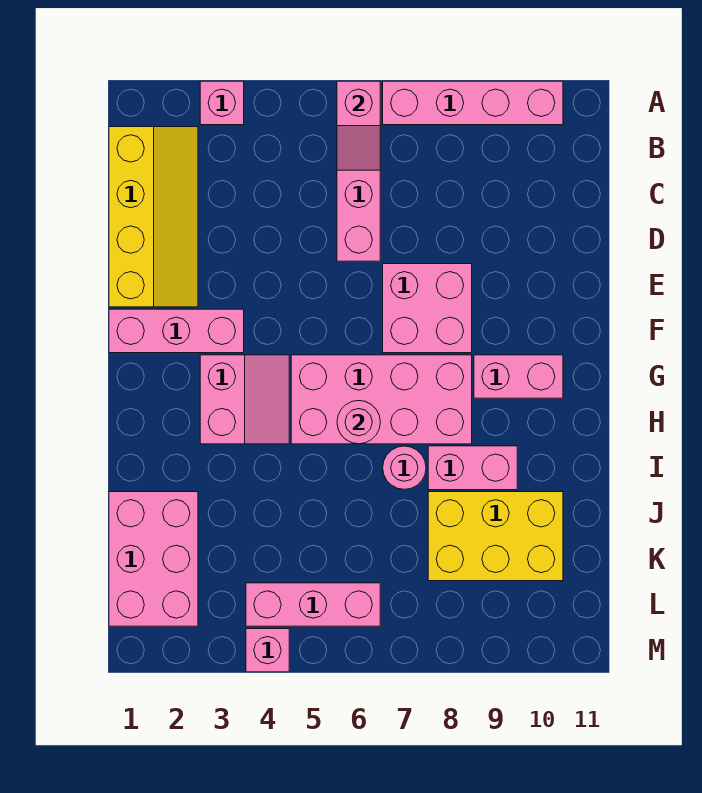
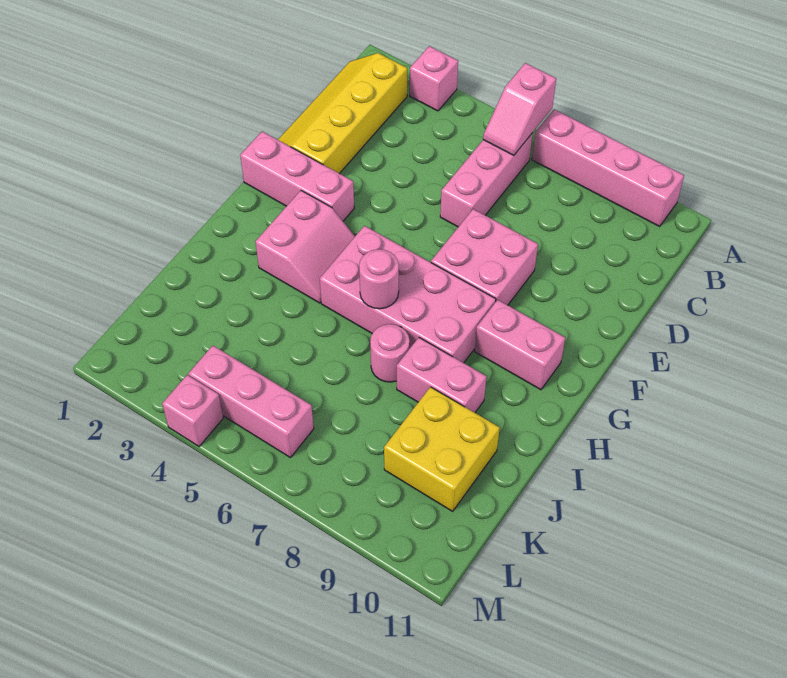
yellow 2x4 slope [109,127,198,307] -> yellow 2x4 slope turned to [278,53,407,174]
pink 2x3 brick [109,492,198,626] -> none
yellow 2x3 brick [428,492,563,581] -> yellow 2x2 brick [384,387,500,511]

